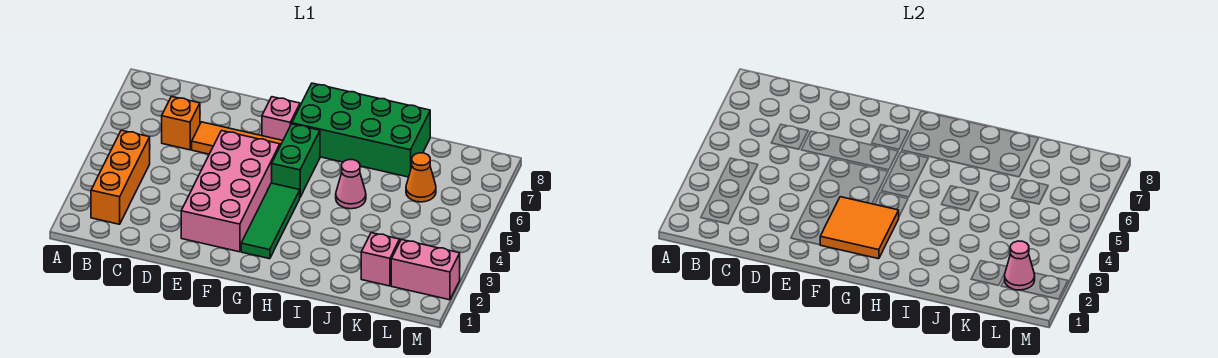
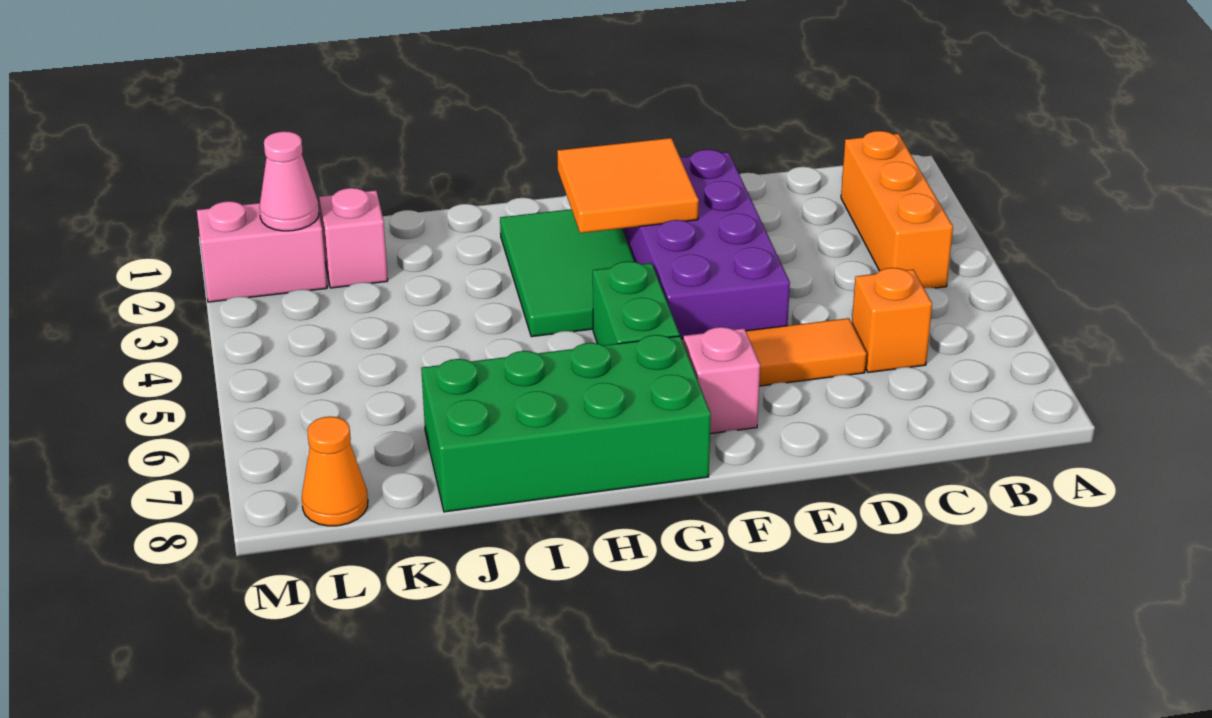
pink 2x4 brick [181,131,280,252] -> purple 2x4 brick [622,149,790,339]
green 1x3 tile [241,183,300,259] -> green 2x3 tile [500,209,635,337]
pink 1x1 cone [336,160,366,209] -> none
orange 1x1 cone [406,153,436,202] -> orange 1x1 cone moved to [302,416,368,526]

